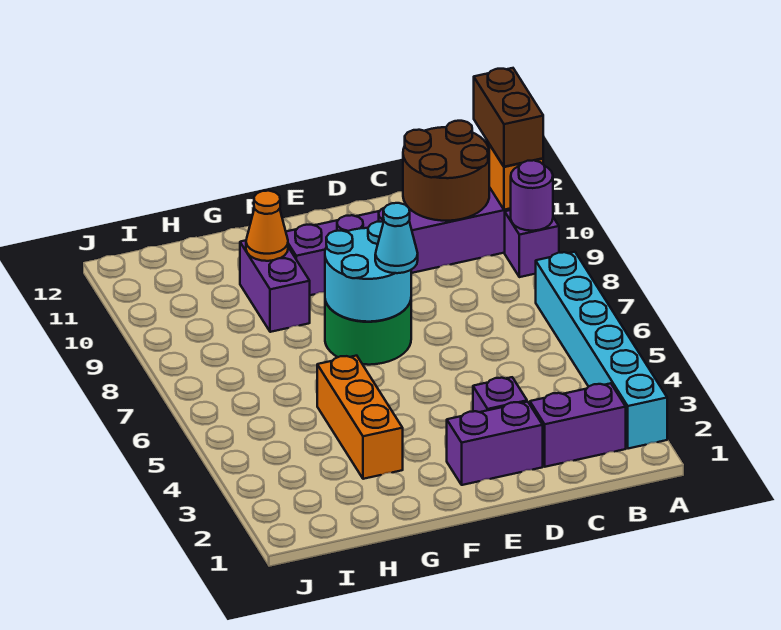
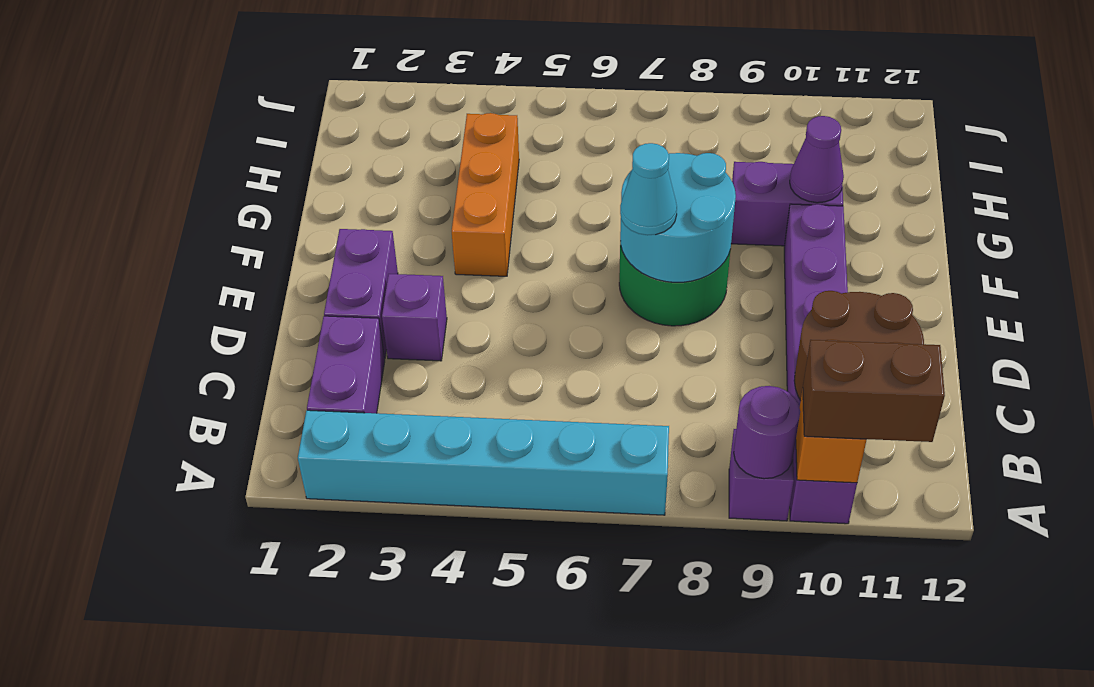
orange 1x3 brick [317,356,403,479] -> orange 1x3 brick turned to [452,113,519,276]
orange 1x1 cone [246,191,288,261] -> purple 1x1 cone [790,116,844,203]

